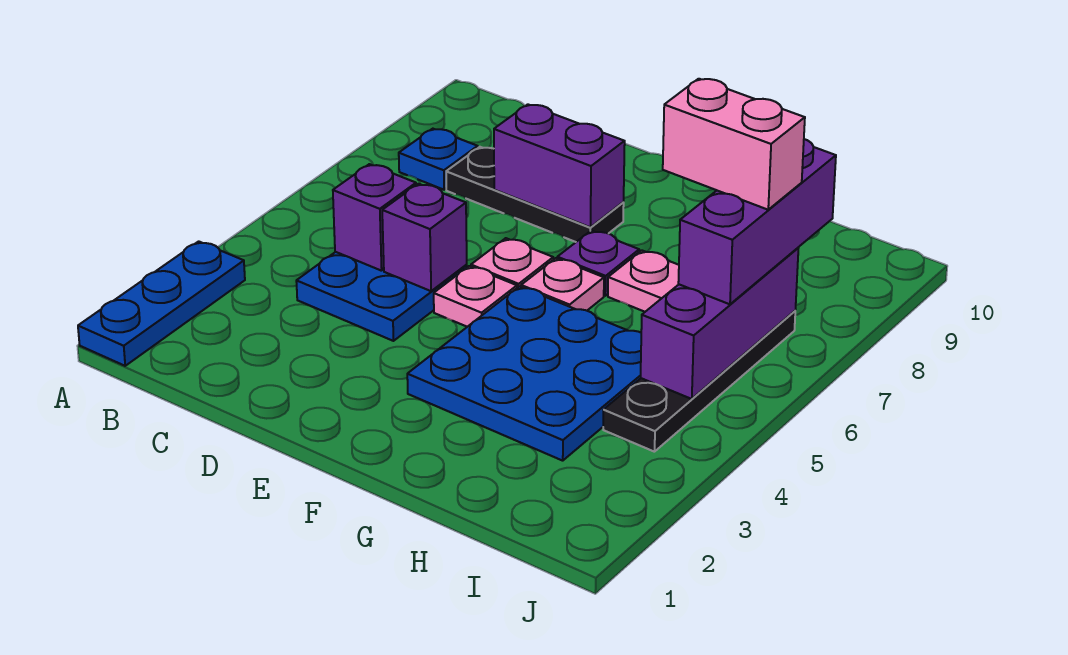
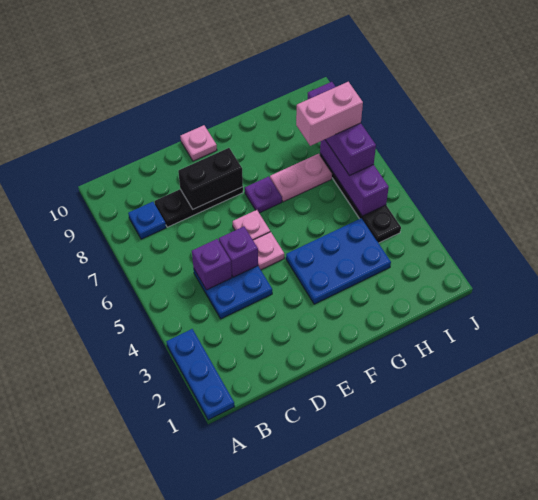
purple 1x2 brick [494,104,625,227] -> black 1x2 brick [178,148,243,209]
blue 3x3 plate [407,286,641,461] -> blue 2x3 plate [286,218,391,304]
pink 1x1 plate [521,258,604,311] -> pink 1x1 plate moved to [180,125,217,161]

